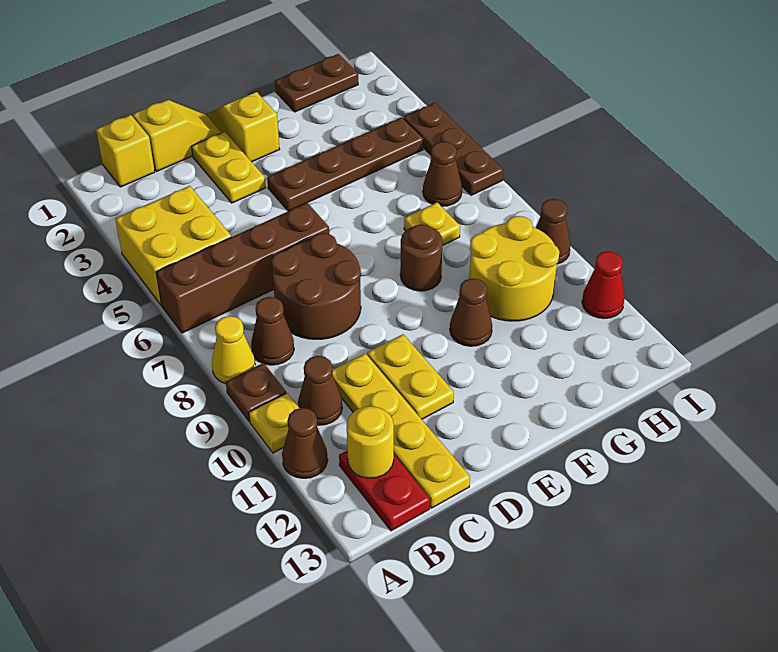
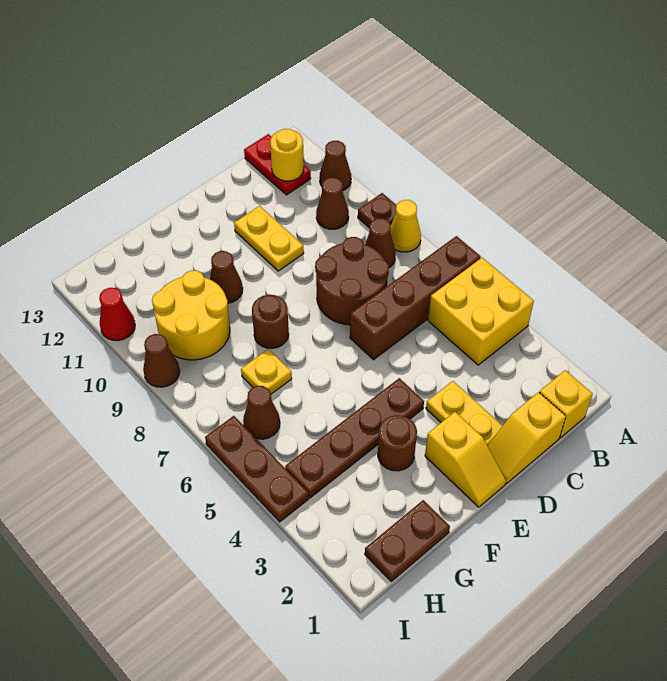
yellow 1x1 plate [249,393,299,453] -> none
yellow 1x4 plate [332,353,470,508] -> none
none -> brown 1x1 round brick [378,415,417,471]

